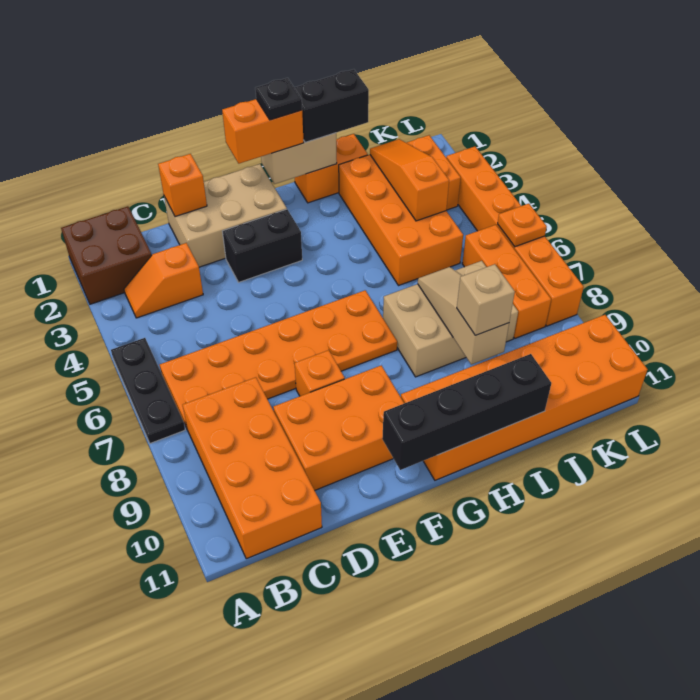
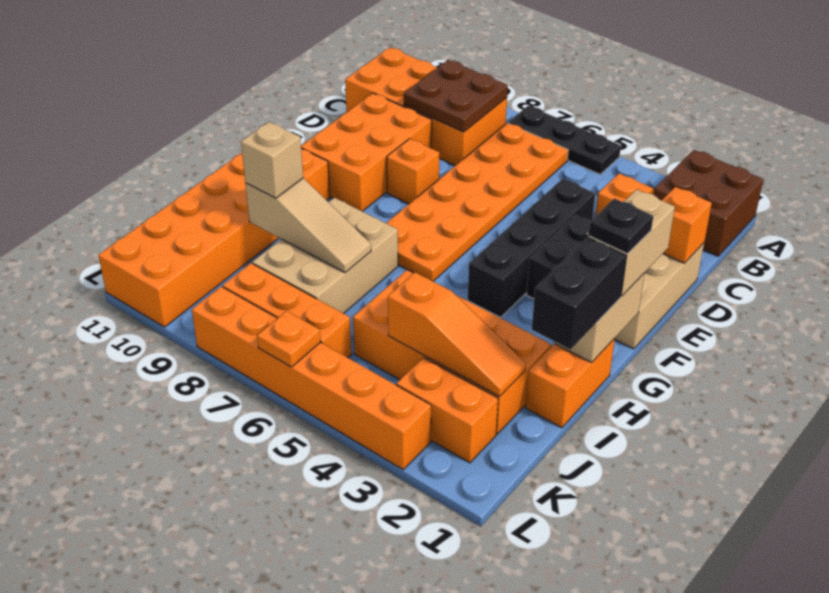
none -> brown 2x2 plate [404,60,508,132]
orange 1x2 brick [222,99,304,164] -> tan 1x2 brick [588,190,675,296]
black 1x4 brick [382,354,551,470] -> black 1x4 brick moved to [468,179,595,317]

